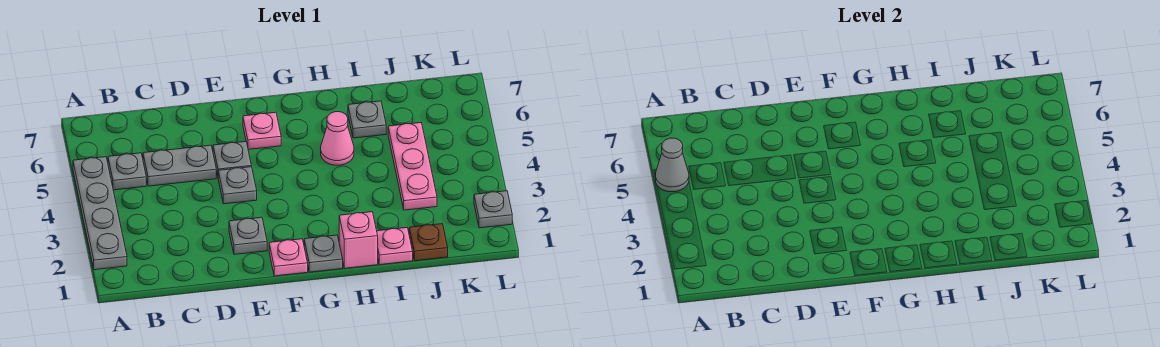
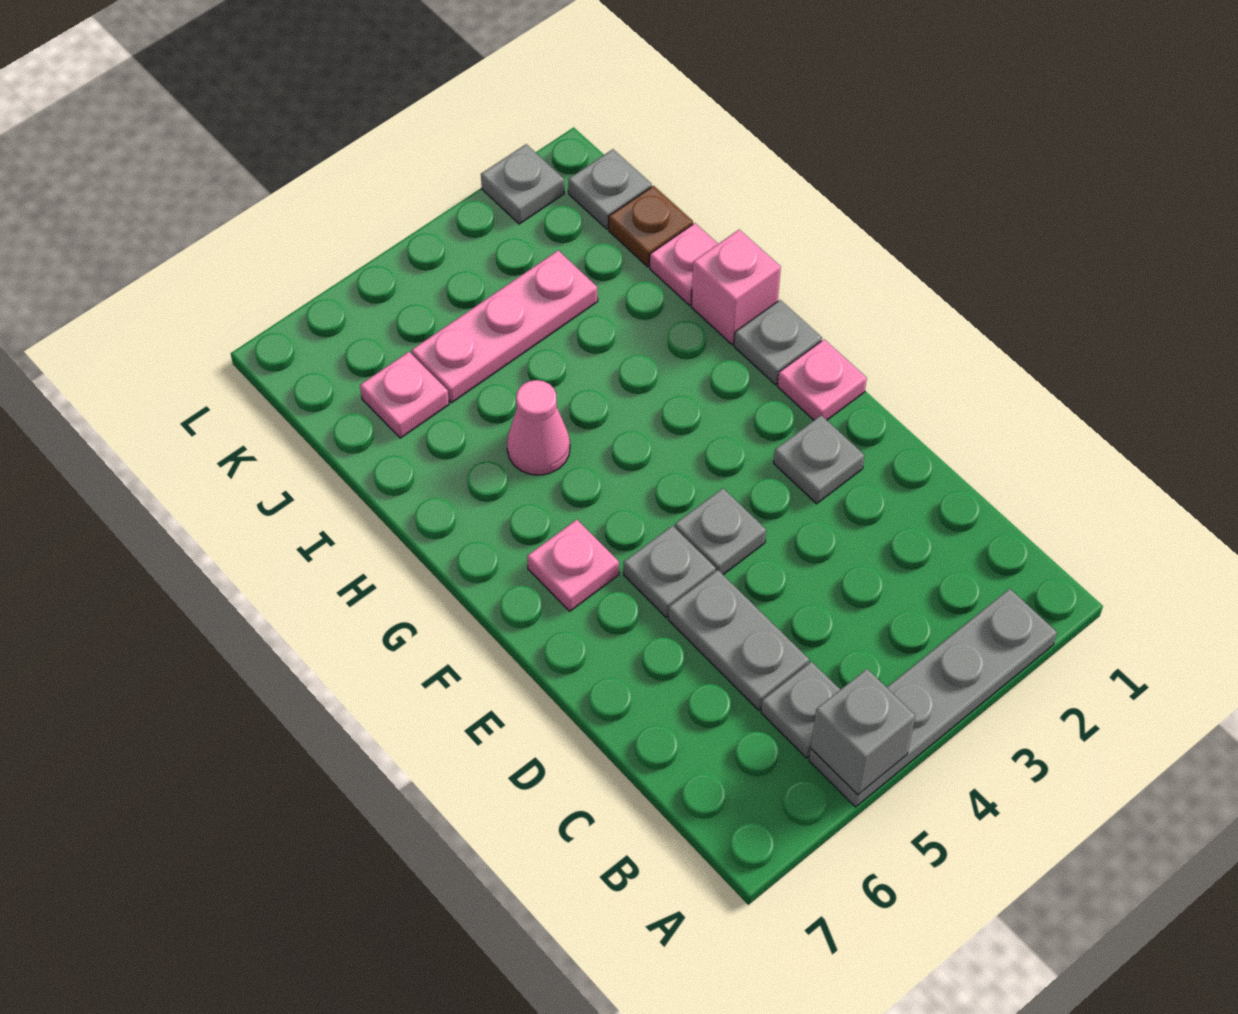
grey 1x1 cone [655,138,689,192] -> grey 1x1 brick [811,669,916,795]
grey 1x1 plate [348,101,386,138] -> grey 1x1 plate moved to [568,149,652,229]
none -> pink 1x1 plate [360,352,449,438]

